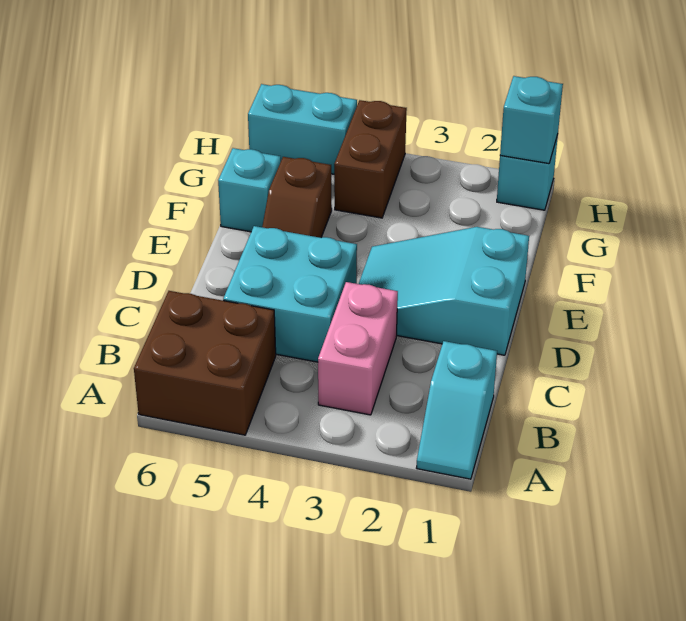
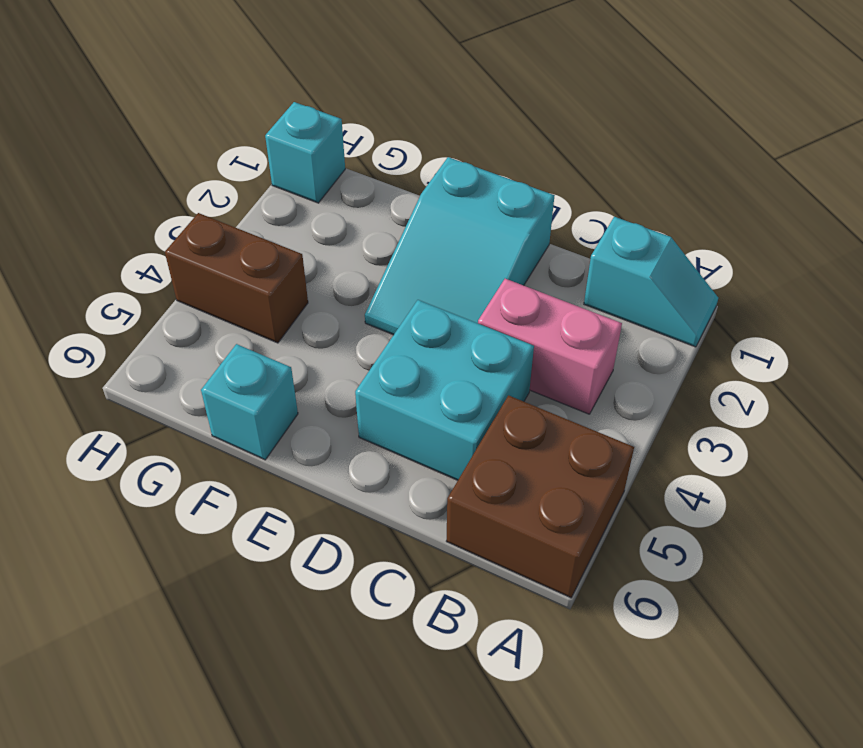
brown 1x2 slope [262,157,332,238] -> none
cyan 1x1 brick [500,76,563,164] -> none
cyan 1x2 brick [248,84,357,174] -> none

